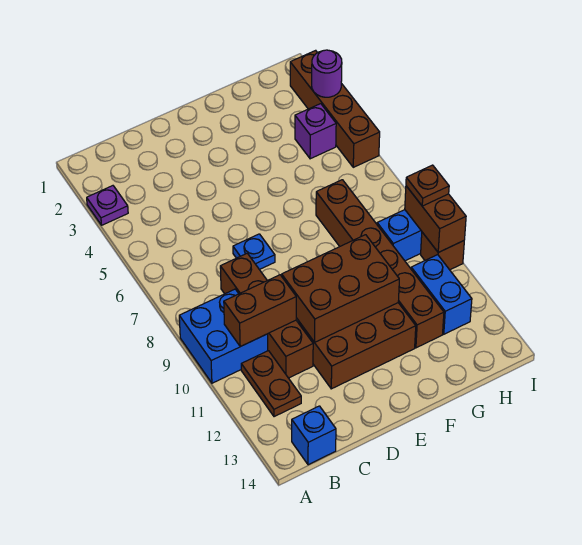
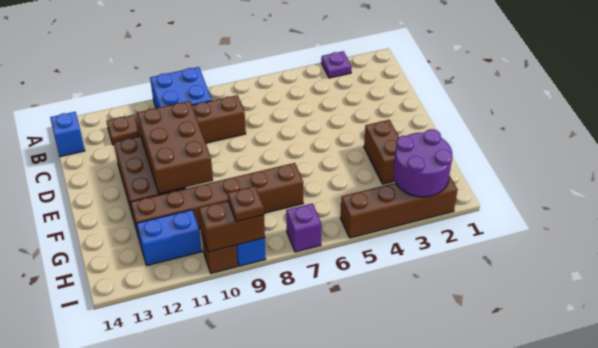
brown 1x2 brick [224,275,296,347] -> brown 1x2 brick moved to [364,120,399,184]
blue 1x1 plate [233,234,275,270] -> none
purple 1x1 brick [295,104,336,159] -> purple 1x1 brick moved to [286,203,322,252]
purple 1x1 round brick [312,50,342,97] -> purple 2x2 round brick [393,129,453,197]

